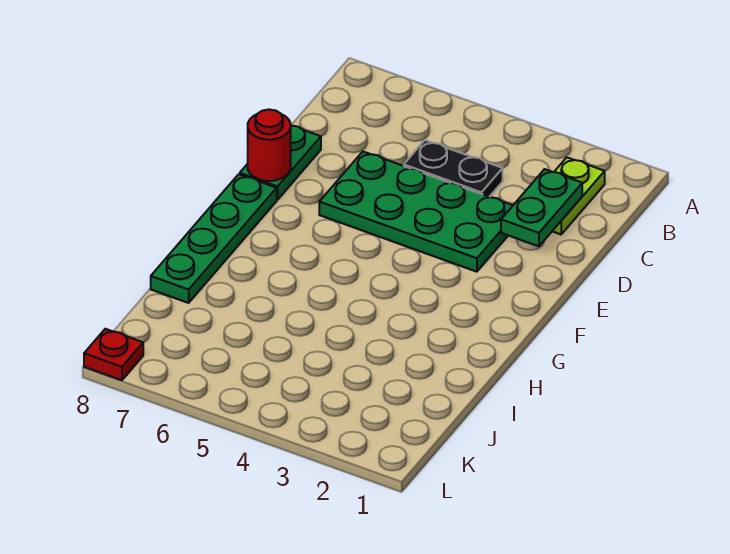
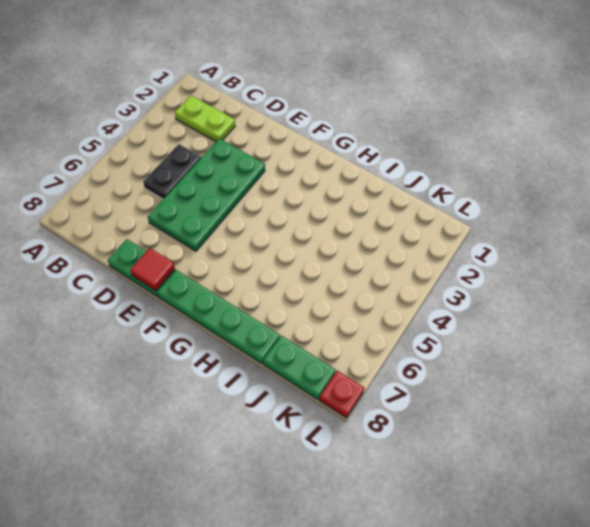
green 1x2 plate [501,169,582,246] -> green 1x2 plate moved to [263,336,336,399]
red 1x1 round brick [248,110,291,181] -> red 1x1 tile [130,248,175,291]

